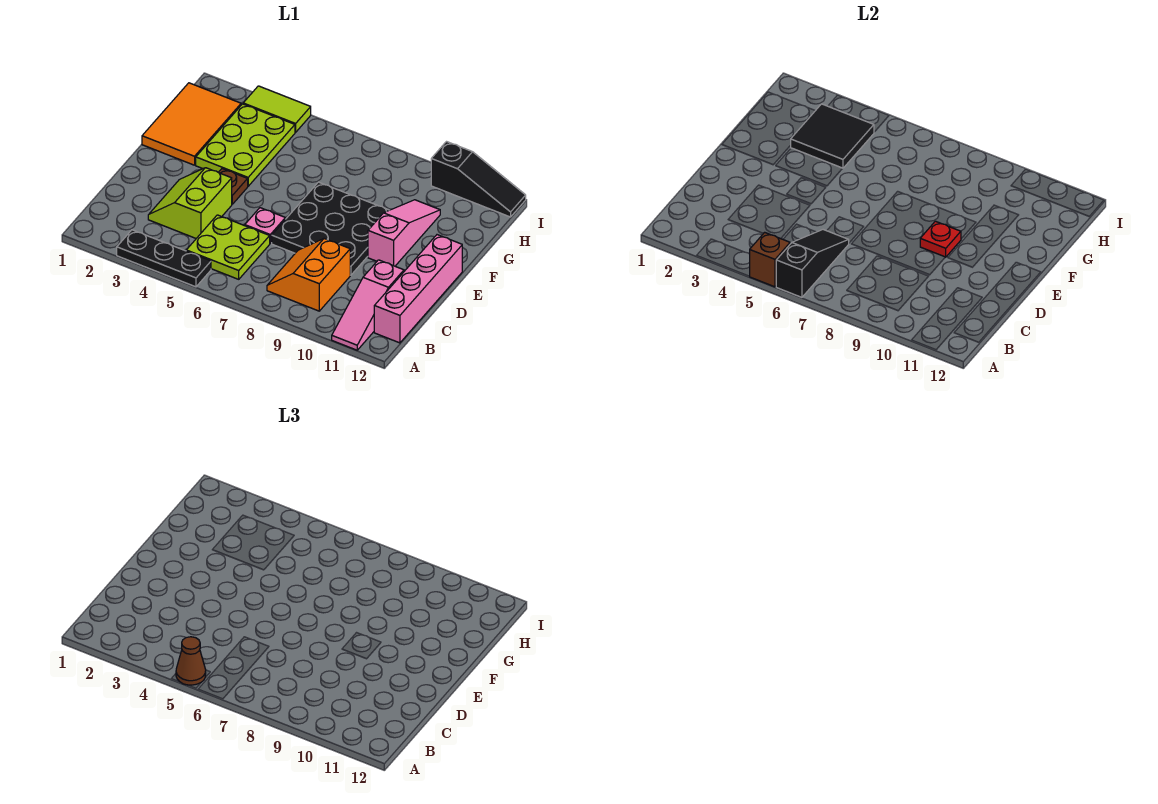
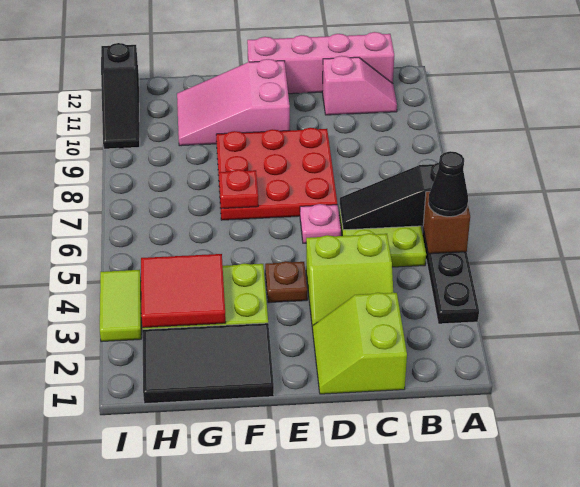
brown 1x1 cone [176,637,206,685] -> black 1x1 cone [428,151,468,217]
pink 1x3 slope [332,260,404,350] -> pink 1x2 slope [322,56,397,115]
orange 2x2 slope [267,239,350,311] -> none
none -> lime 2x2 slope [313,293,407,394]
black 3x3 plate [272,182,389,275] -> red 3x3 plate [216,128,337,220]
red 1x1 plate [920,221,961,257] -> red 1x1 plate moved to [219,170,258,209]
pink 1x3 slope [368,200,440,266] -> pink 2x3 slope [177,59,290,146]
orange 2x3 tile [142,83,241,165] -> black 2x3 tile [142,323,274,404]
black 2x2 tile [791,104,874,168] -> red 2x2 tile [141,254,226,328]
black 1x3 slope [431,142,526,217] -> black 1x3 slope turned to [101,43,140,149]

